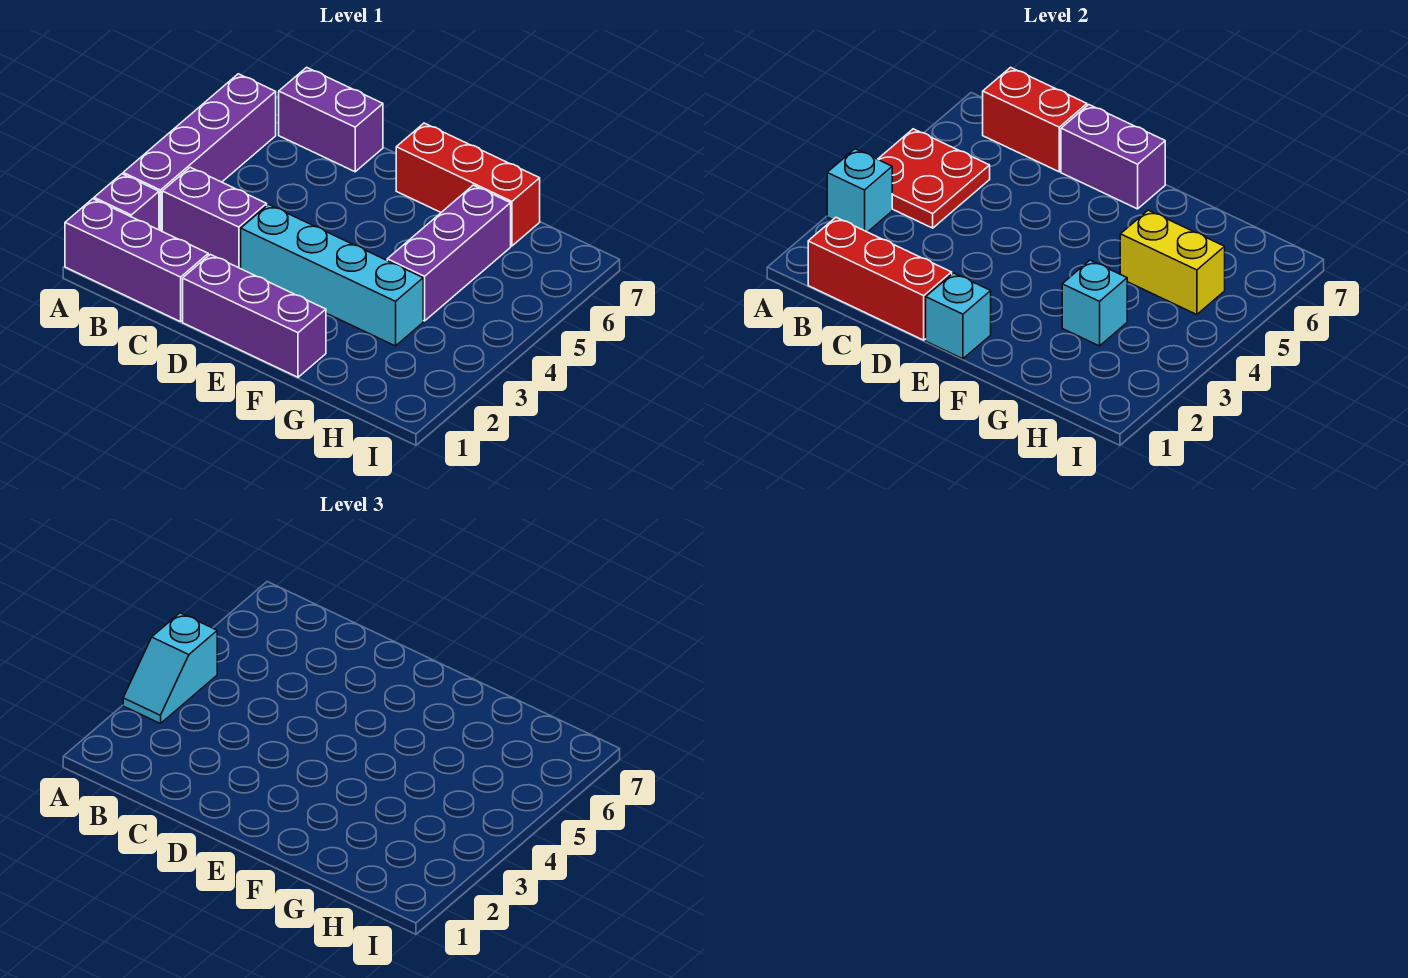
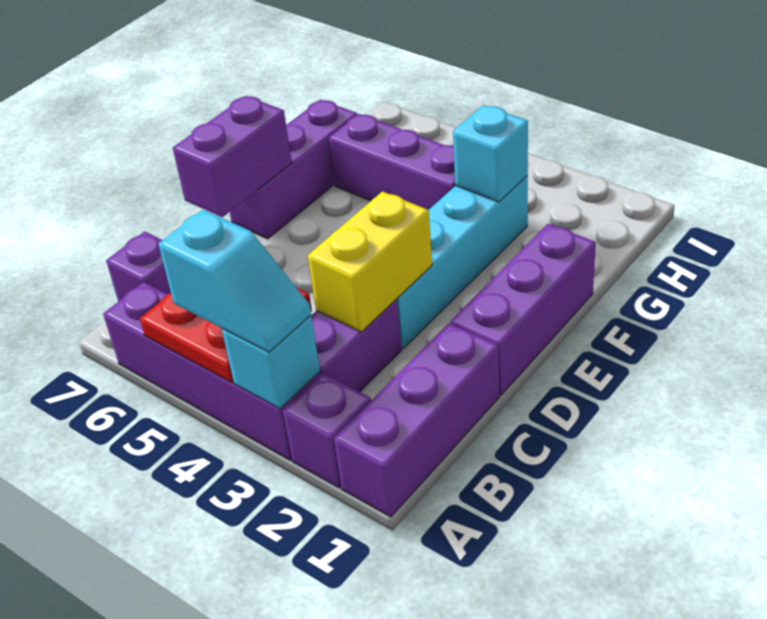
red 1x3 brick [808,217,952,340] -> none
purple 1x2 brick [279,67,383,172] -> purple 1x1 brick [106,232,171,302]
red 1x2 brick [983,67,1087,172] -> none
cyan 1x1 brick [926,273,991,359] -> none
red 1x3 brick [396,123,540,246] -> purple 1x3 brick [230,100,357,239]
yellow 1x2 brick [1120,210,1225,315] -> yellow 1x2 brick moved to [308,192,432,332]

